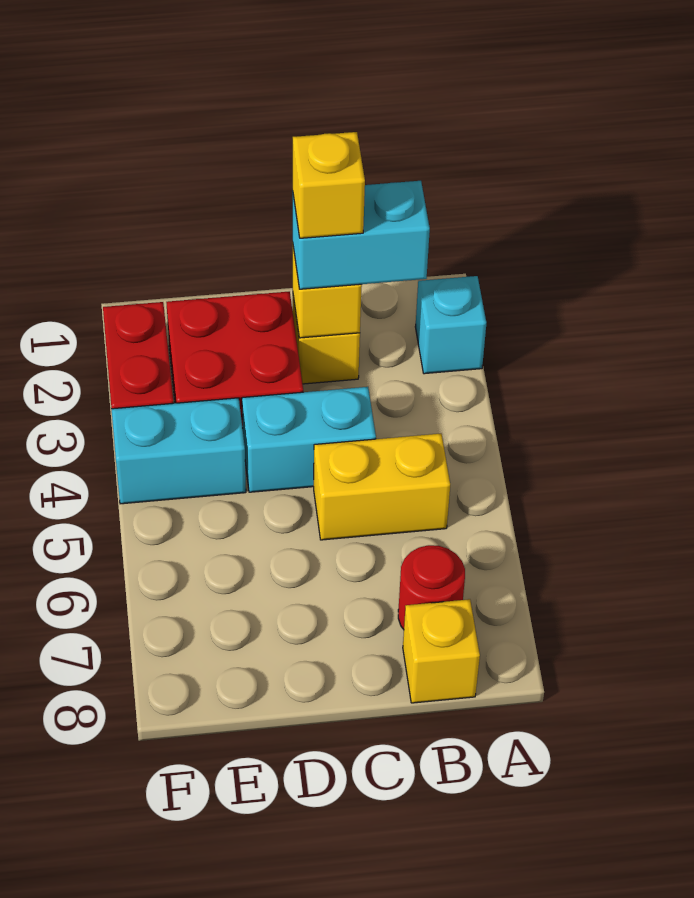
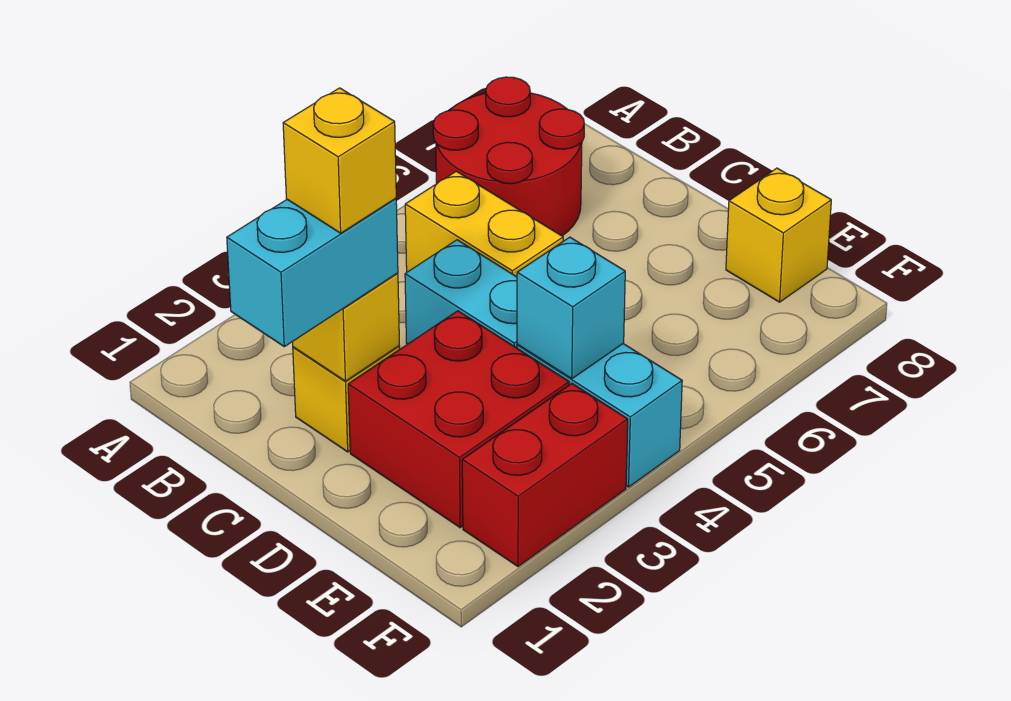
cyan 1x1 brick [415,276,486,374] -> cyan 1x1 brick moved to [517,237,625,379]
cyan 1x2 brick [293,181,430,289] -> cyan 1x2 brick turned to [227,198,398,347]
red 1x1 round brick [398,545,465,629] -> red 2x2 round brick [433,77,584,236]
yellow 1x1 brick [403,599,480,703] -> yellow 1x1 brick moved to [726,168,831,302]

